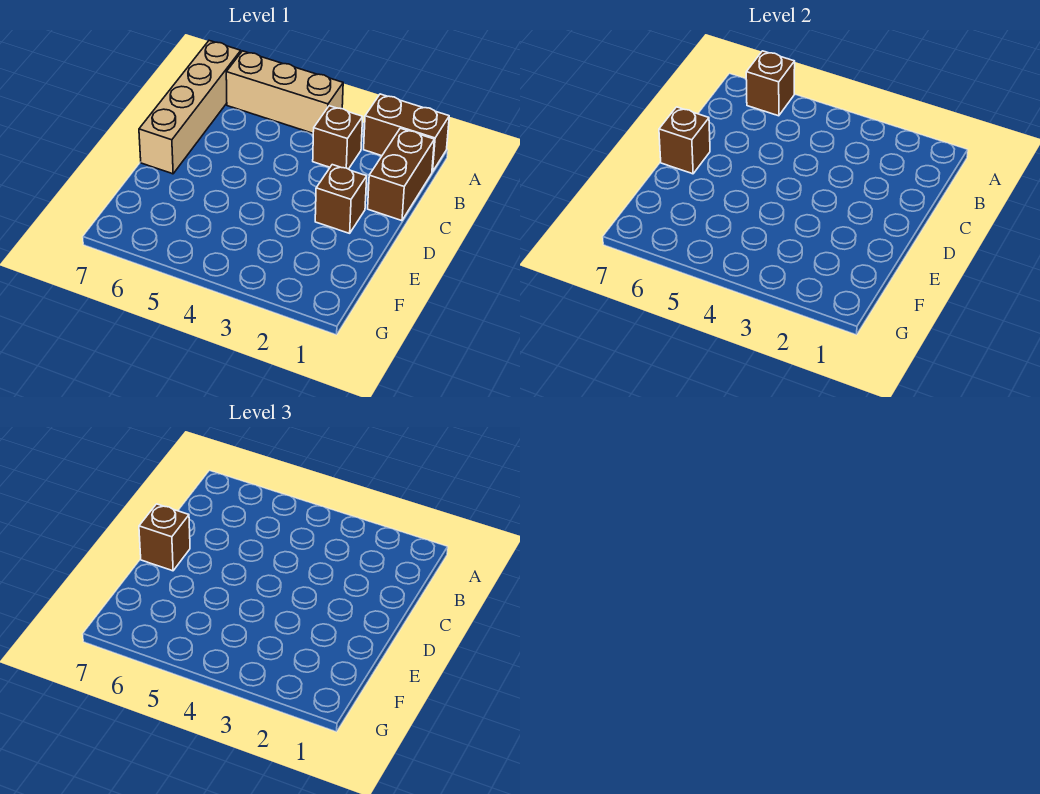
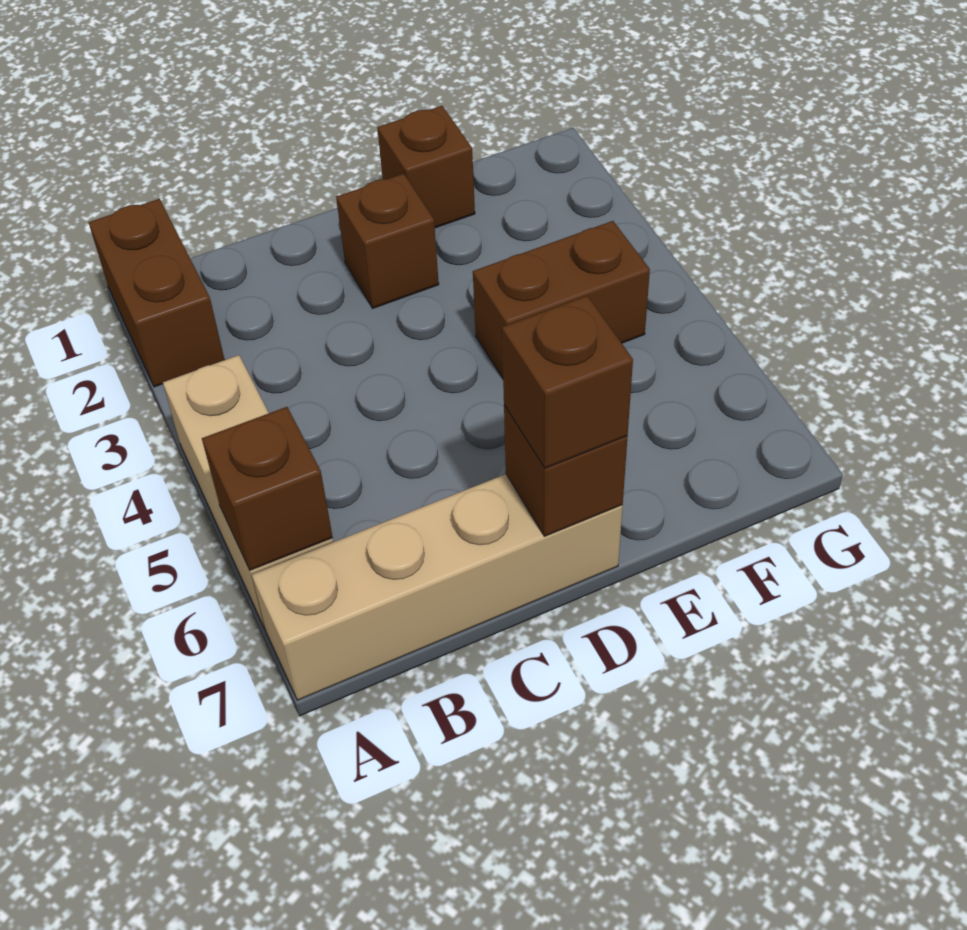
brown 1x2 brick [368,128,434,221] -> brown 1x2 brick moved to [473,221,650,378]
brown 1x1 brick [313,106,363,169] -> brown 1x1 brick moved to [377,106,475,228]

